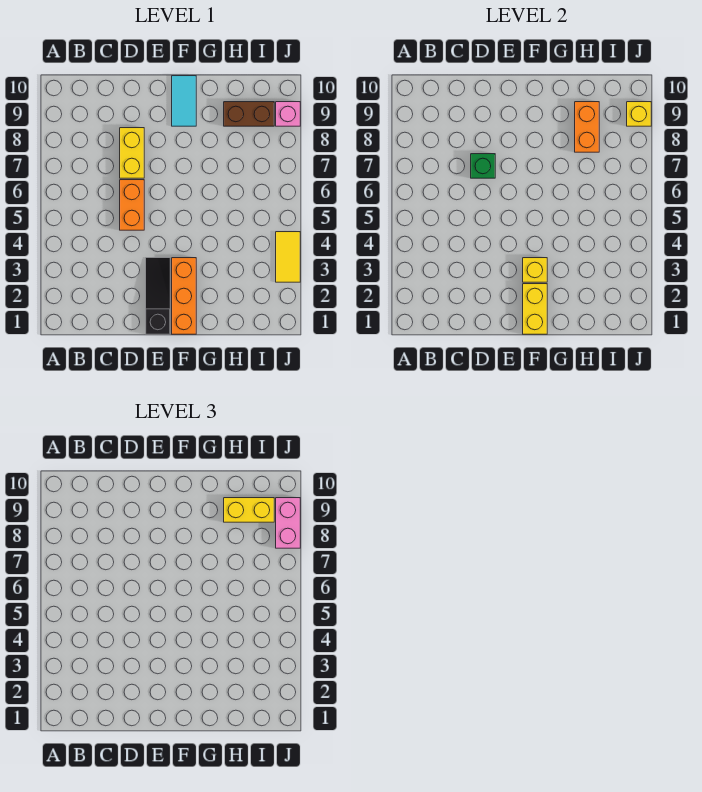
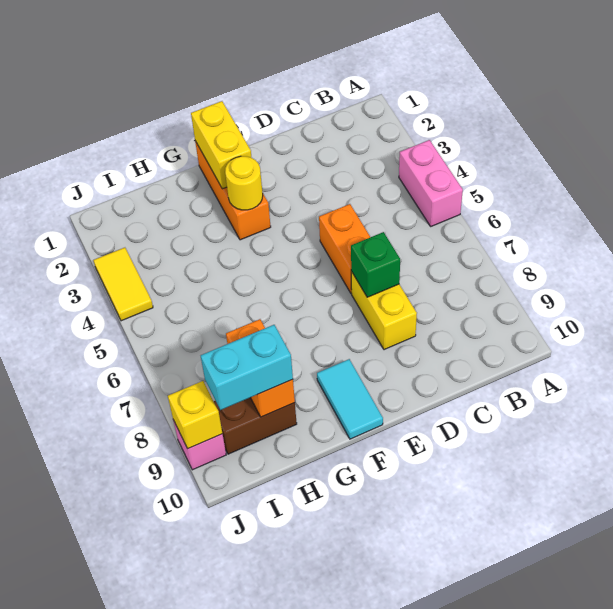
black 1x3 slope [146,258,170,334] -> none
yellow 1x1 brick [523,258,547,282] -> yellow 1x1 round brick [225,156,263,210]
yellow 1x2 brick [224,498,274,522] -> cyan 1x2 brick [201,325,293,410]
pink 1x2 brick [276,498,300,548] -> pink 1x2 brick moved to [399,140,463,226]

